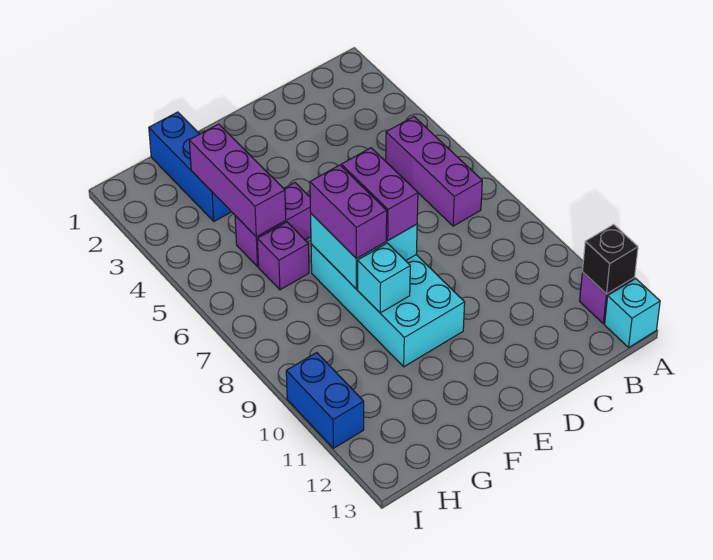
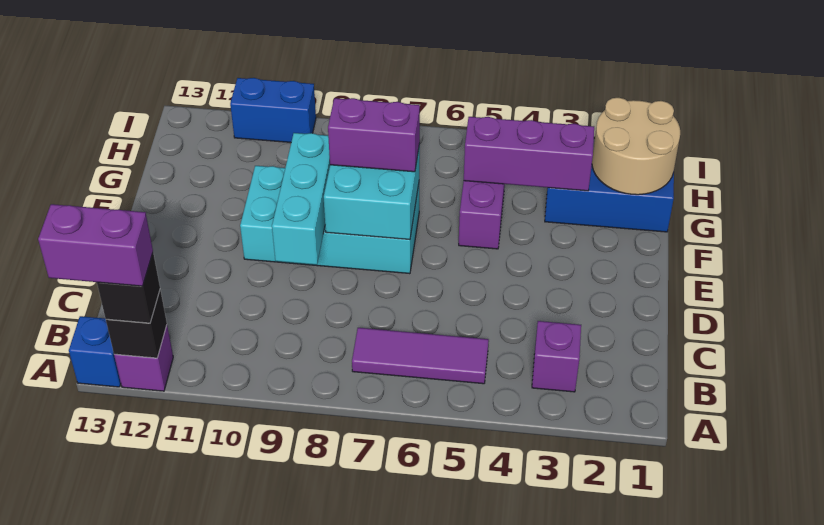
none -> black 1x1 brick [97,253,160,323]
cyan 1x1 brick [605,279,660,347] -> blue 1x1 brick [69,316,121,387]
purple 1x3 brick [386,117,482,226] -> purple 1x3 tile [352,328,489,384]
purple 1x2 brick [341,148,418,240] -> purple 1x2 brick moved to [38,204,153,286]
cyan 1x1 brick [358,243,410,313] -> cyan 1x3 brick [272,133,330,265]
none -> tan 2x2 round brick [592,98,680,195]
purple 1x1 brick [257,222,309,290] -> purple 1x1 brick moved to [532,321,581,392]

